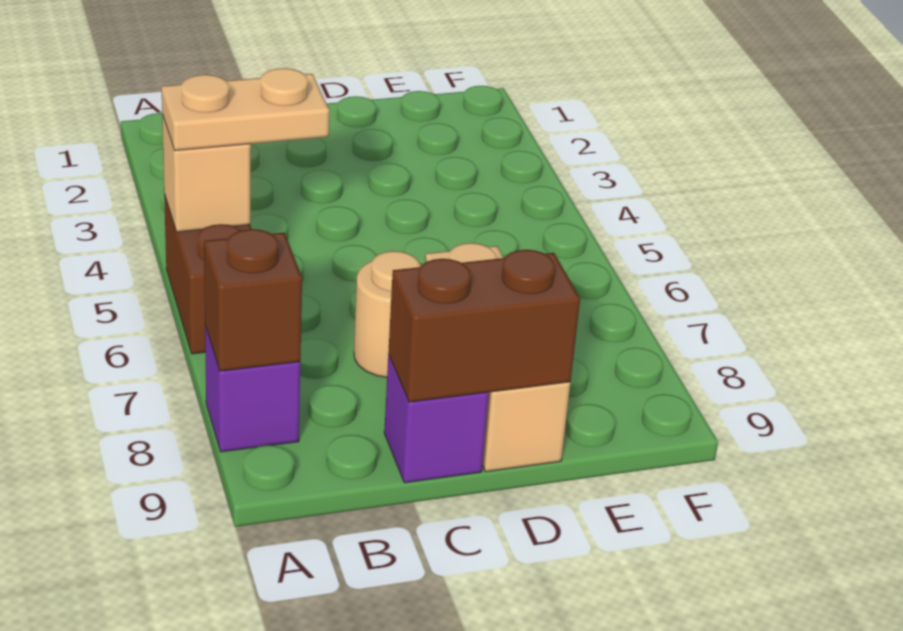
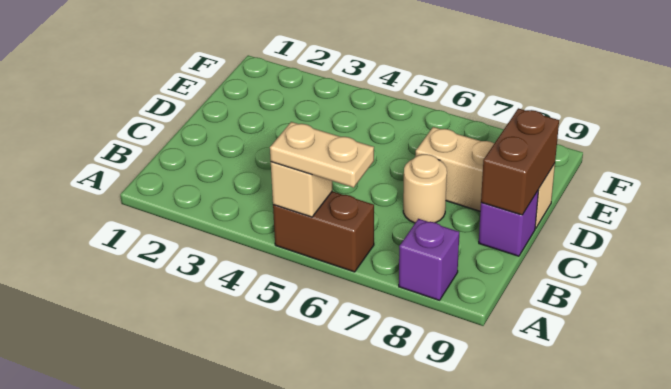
tan 1x2 plate [162,68,329,151] -> tan 1x2 plate turned to [270,122,374,188]
brown 1x1 brick [204,229,302,371] -> none

